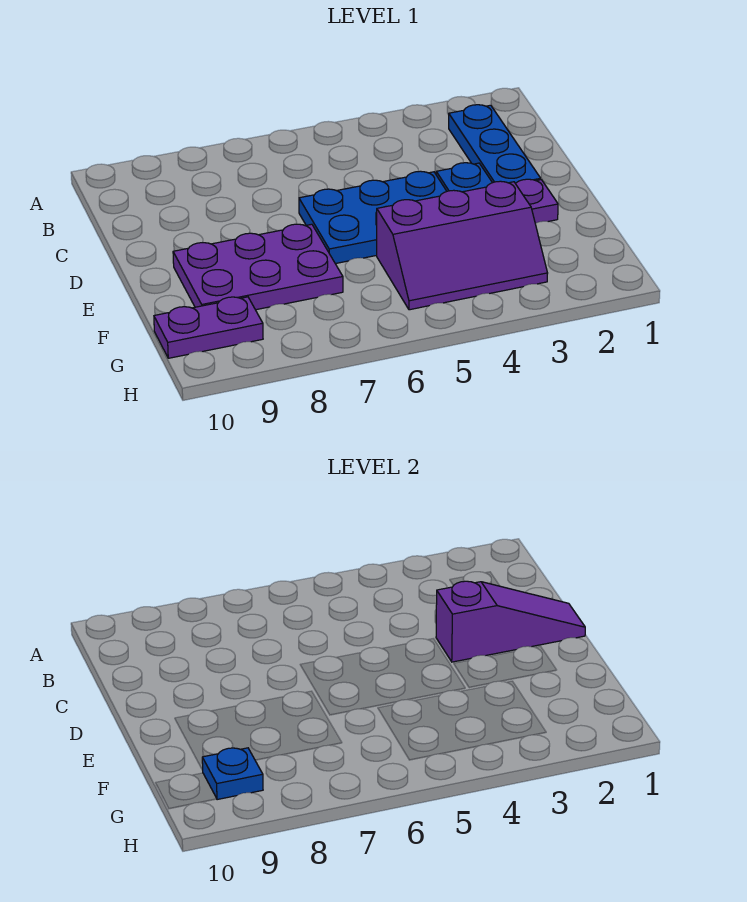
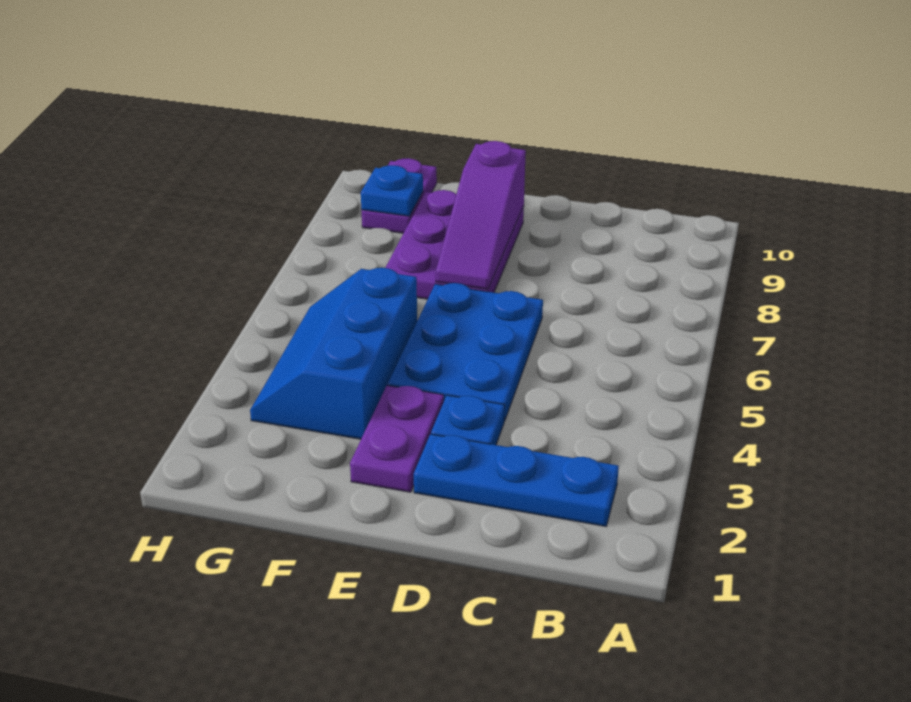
purple 1x3 slope [436,581,585,662] -> purple 1x3 slope moved to [436,141,526,289]
purple 2x3 slope [377,181,548,310] -> blue 2x3 slope [250,268,417,439]

